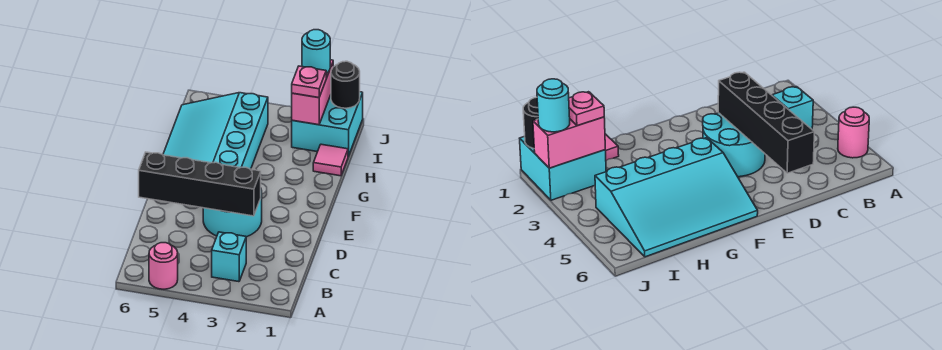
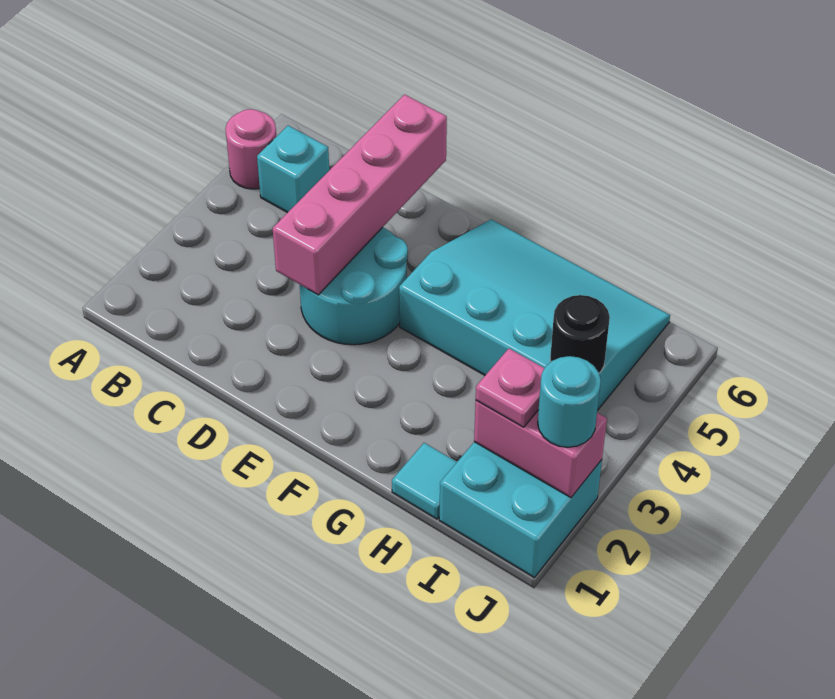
cyan 1x1 brick [212,232,246,282] -> cyan 1x1 brick moved to [257,126,329,213]
black 1x4 brick [139,152,261,216] -> pink 1x4 brick [273,95,447,295]
pink 1x1 tile [313,144,348,176] -> cyan 1x1 tile [392,443,457,519]
black 1x1 round brick [331,61,360,108] -> black 1x1 round brick moved to [550,295,610,373]

